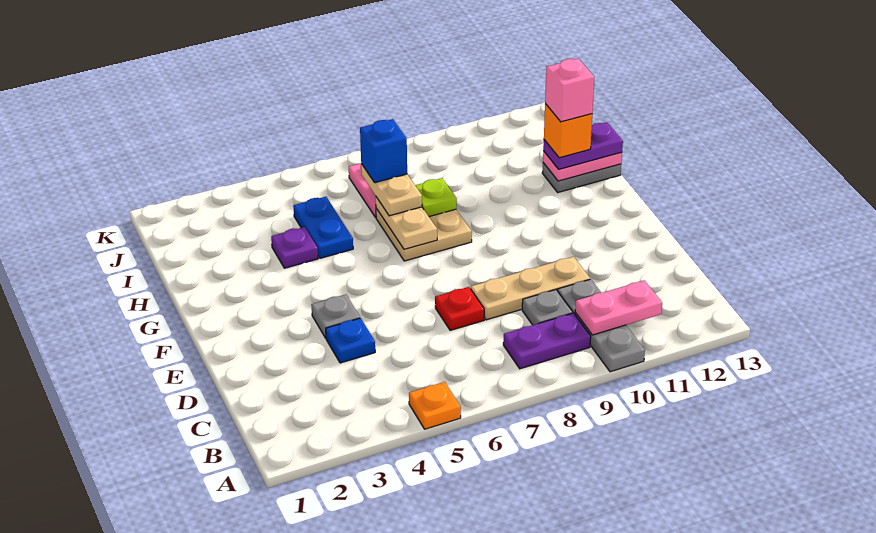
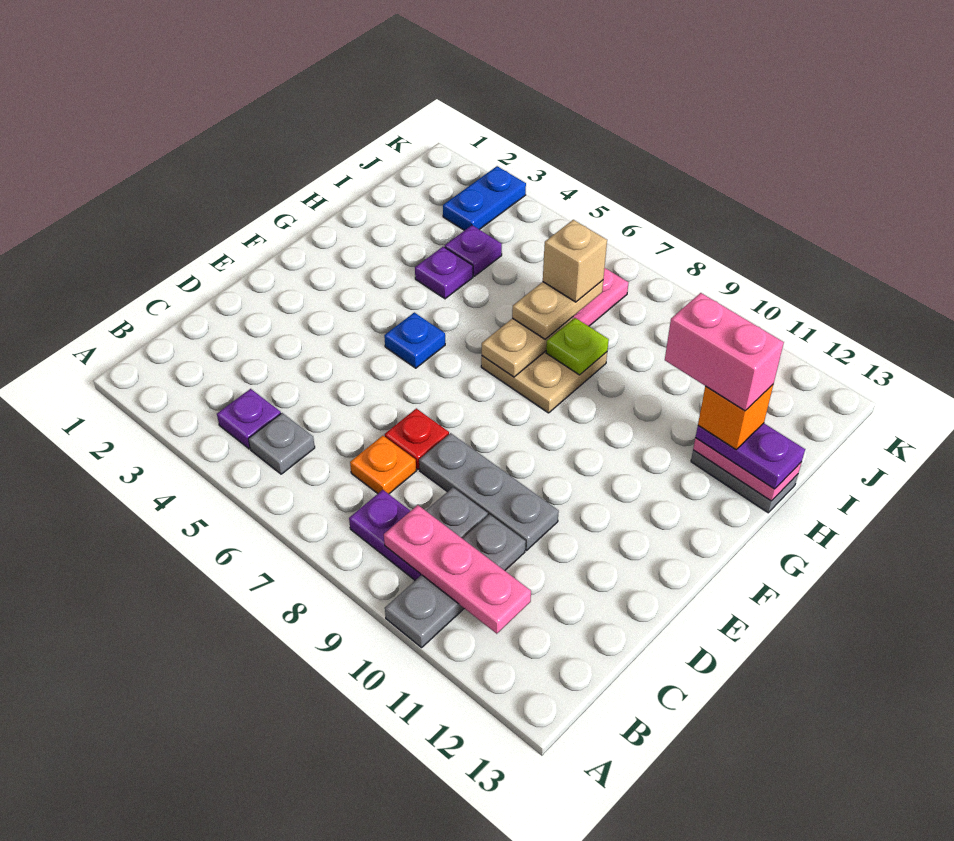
orange 1x1 plate [409,382,461,429] -> orange 1x1 plate moved to [350,436,416,494]
none -> purple 1x1 plate [217,389,281,449]
pink 1x2 plate [575,280,662,335] -> pink 1x3 plate [384,505,531,634]
blue 1x1 plate [326,318,375,363] -> blue 1x1 plate moved to [384,312,445,368]
tan 1x3 plate [471,257,590,320] -> grey 1x3 plate [419,433,559,550]
grey 1x1 plate [311,294,360,338] -> grey 1x1 plate moved to [248,413,315,474]
blue 1x2 plate [293,197,353,258] -> blue 1x2 plate moved to [443,166,526,230]
pink 1x1 brick [545,59,594,122] -> pink 1x2 brick [665,293,784,411]
none -> purple 1x1 plate [445,225,502,276]
blue 1x1 brick [360,119,407,183] -> tan 1x1 brick [543,220,607,302]

